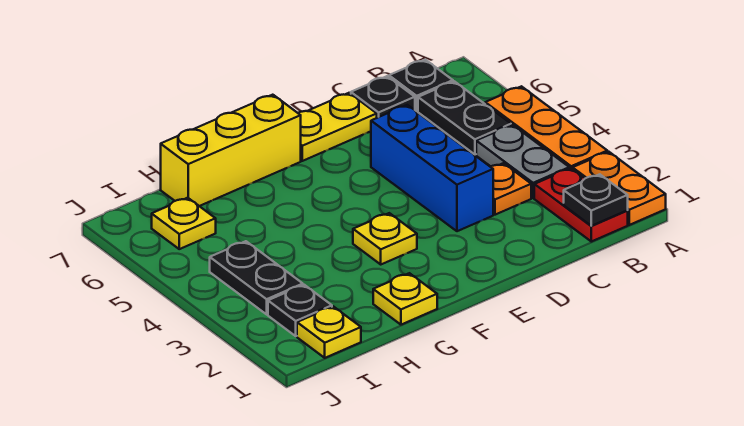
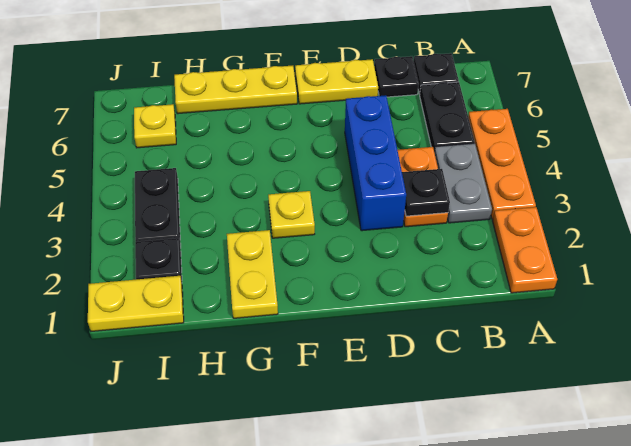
red 1x2 plate [534,168,628,242] -> none
black 1x1 plate [564,174,628,226] -> black 1x1 plate moved to [402,169,450,216]
orange 1x1 plate [491,163,531,215] -> orange 1x2 plate [398,147,448,227]
yellow 1x3 brick [161,95,301,206] -> yellow 1x3 plate [174,66,297,114]
yellow 1x1 plate [373,273,437,325] -> yellow 1x2 plate [227,230,278,318]
yellow 1x1 plate [297,306,361,358] -> yellow 1x2 plate [88,276,184,331]

